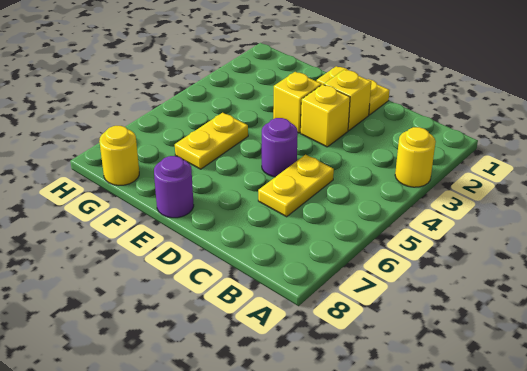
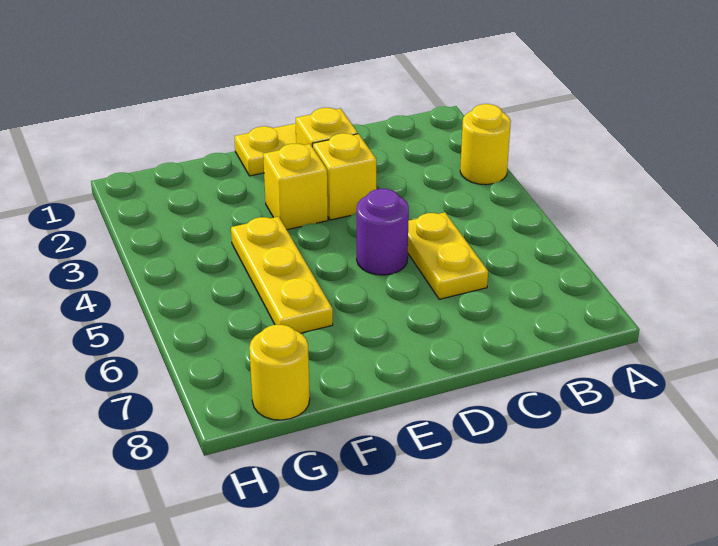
purple 1x1 round brick [154,156,194,218] -> none
yellow 1x2 plate [175,113,248,169] -> yellow 1x3 plate [231,217,333,333]

